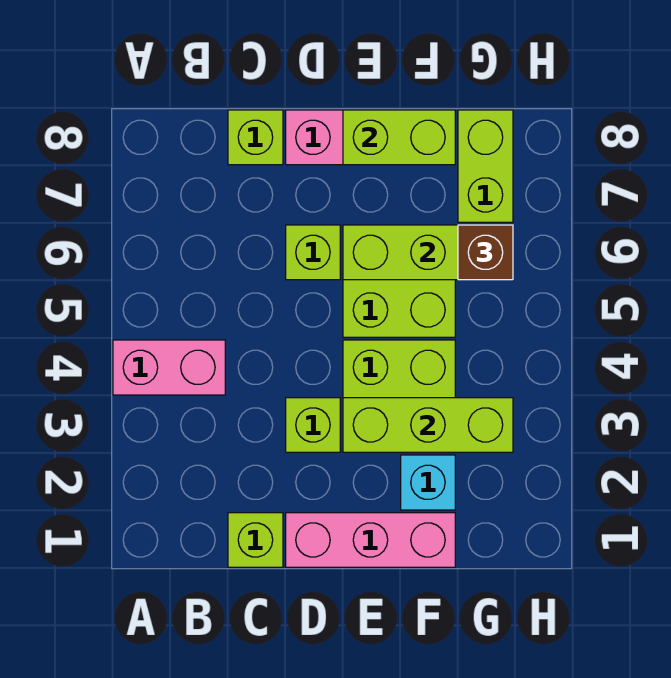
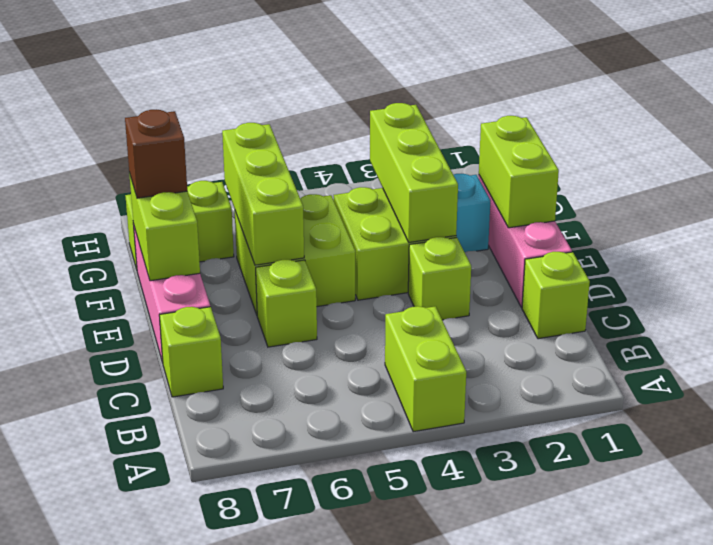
pink 1x2 brick [113,340,225,395] -> lime 1x2 brick [385,306,466,432]
none -> lime 1x2 brick [479,116,559,228]
brown 1x1 brick [458,225,513,280] -> brown 1x1 brick moved to [125,109,187,198]

